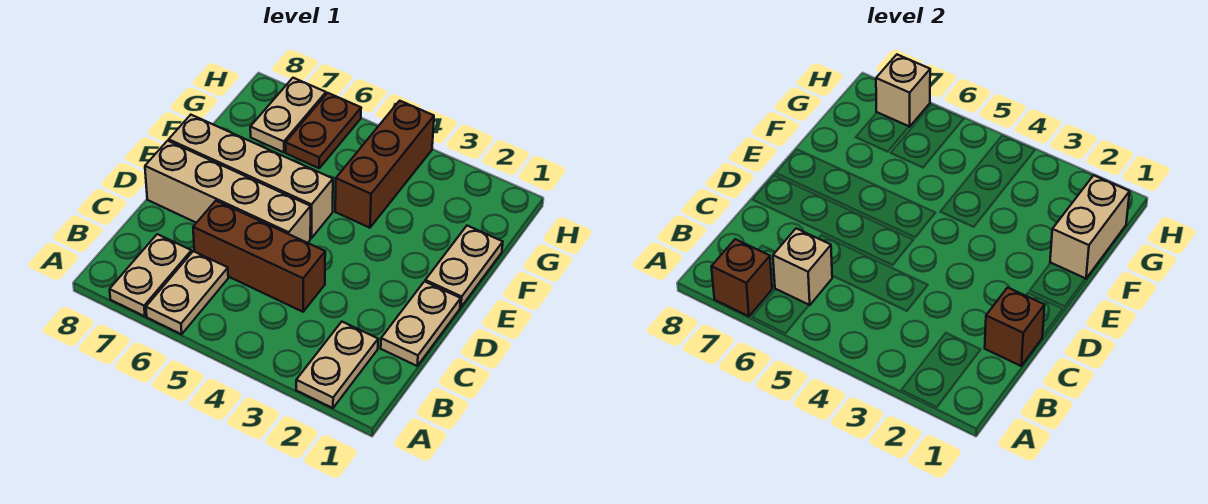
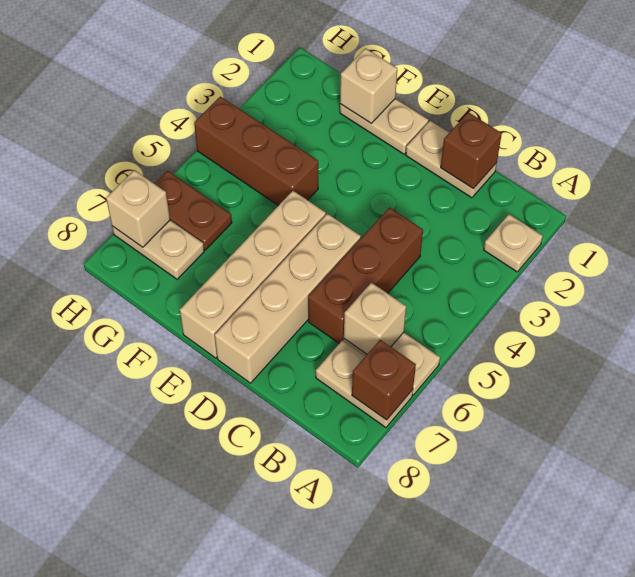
tan 1x2 plate [296,322,378,408] -> tan 1x1 plate [484,214,543,272]
tan 1x2 brick [1050,175,1130,279] -> tan 1x1 brick [340,48,397,123]

